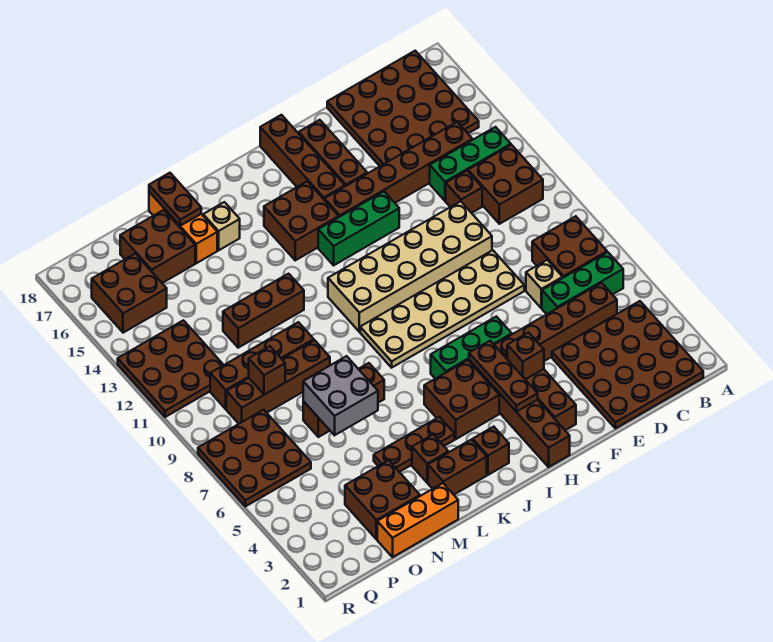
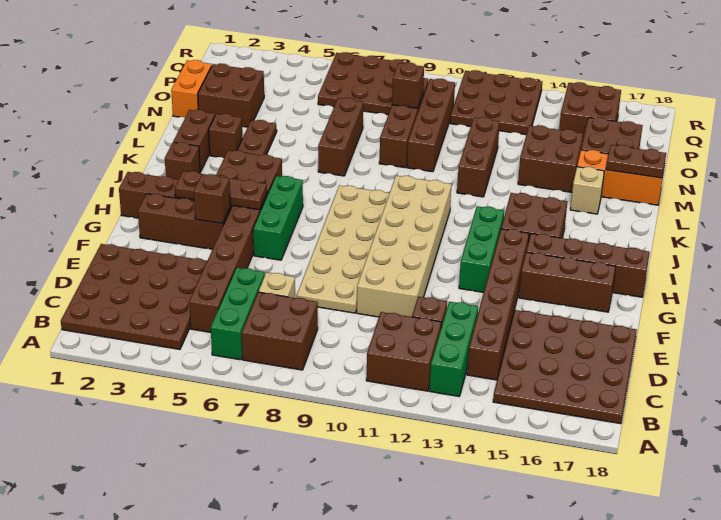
orange 1x3 brick [377,483,458,557] -> orange 1x2 brick [171,60,212,117]
grey 2x2 brick [303,356,378,435] -> none
none -> brown 2x2 brick [518,125,583,192]

